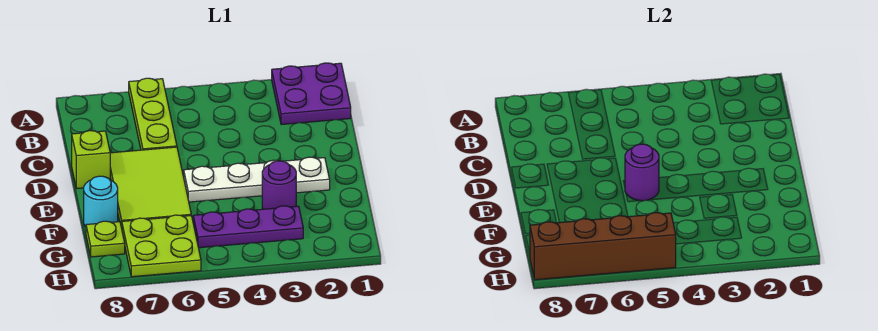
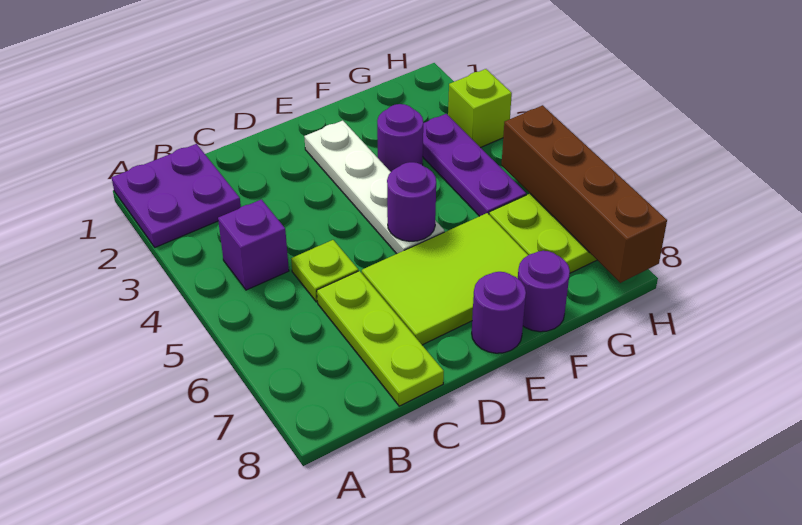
lime 1x3 plate [129,78,177,150] -> lime 1x3 plate turned to [317,271,444,406]
none -> purple 1x1 brick [218,199,289,290]
lime 1x1 brick [72,131,110,189] -> lime 1x1 brick moved to [448,69,512,148]
none -> purple 1x1 round brick [472,272,526,353]
cyan 1x1 round brick [84,176,118,227] -> purple 1x1 round brick [518,251,570,332]
lime 1x1 plate [86,221,125,257] -> lime 1x1 plate moved to [291,240,358,302]

